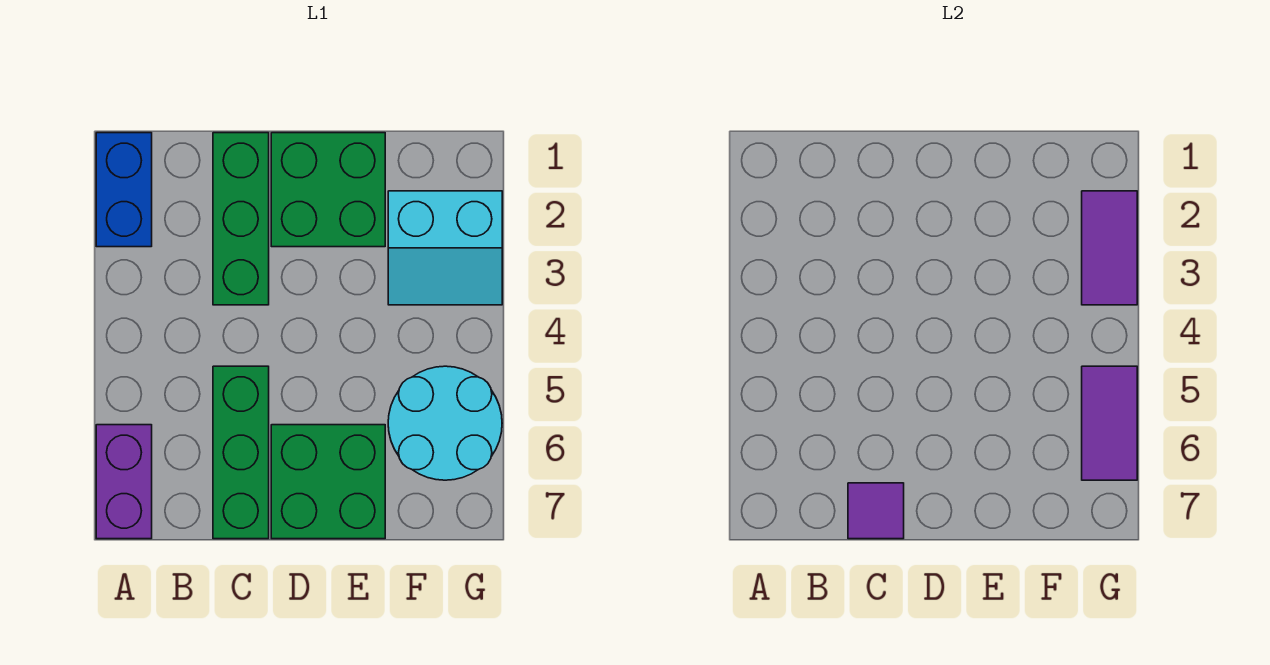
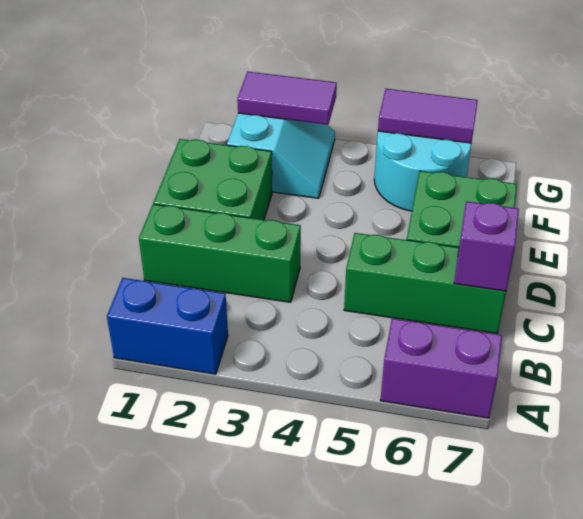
purple 1x1 tile [848,483,904,539] -> purple 1x1 brick [454,201,519,291]

